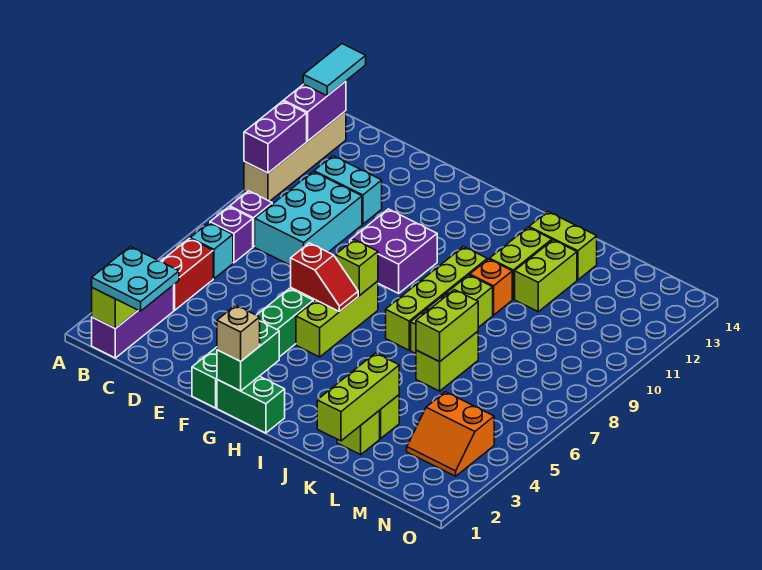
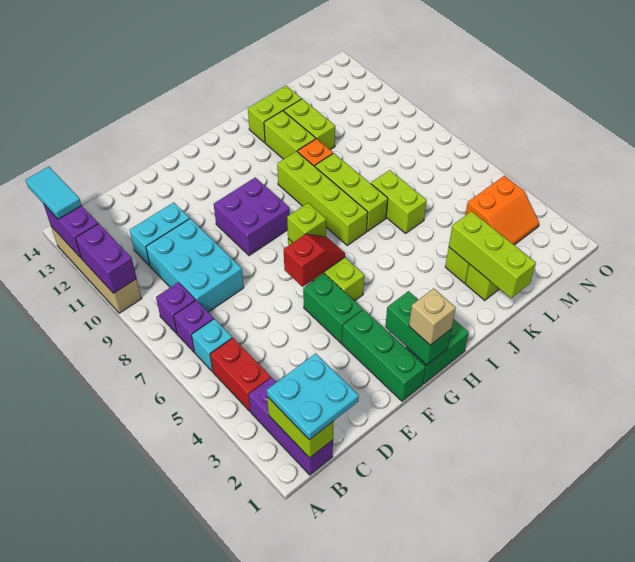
lime 1x2 brick [416,290,478,362] -> none

